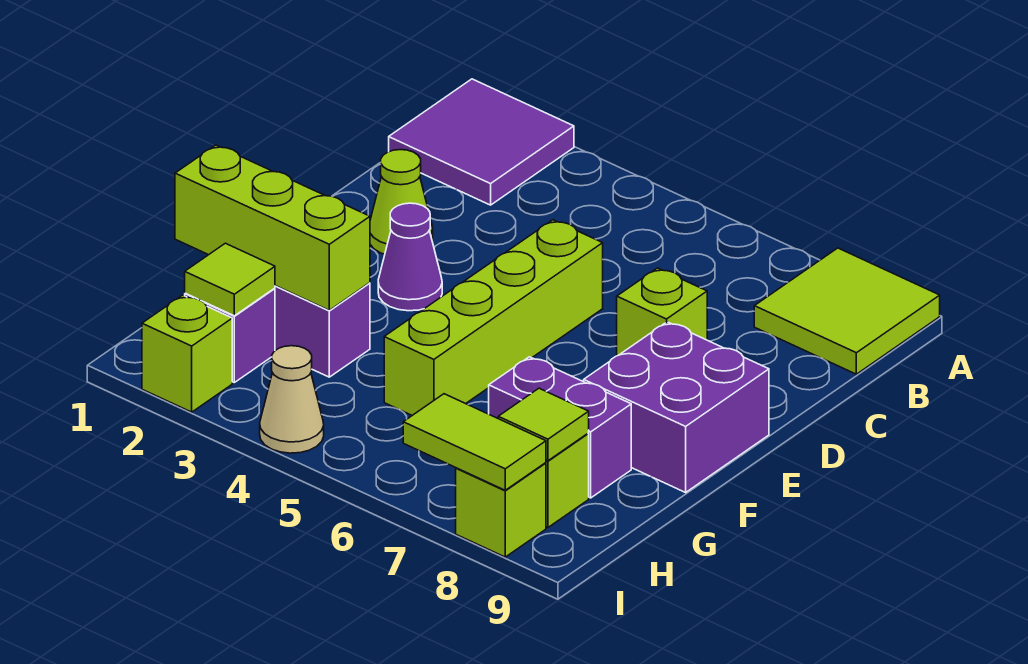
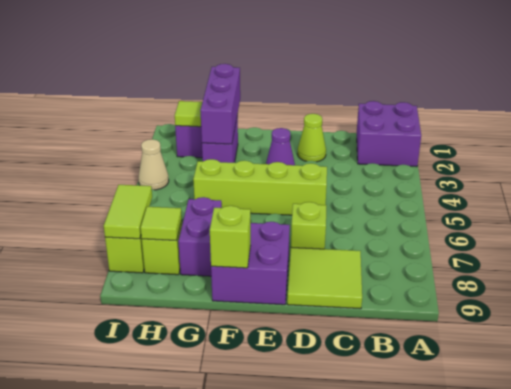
purple 2x2 tile [389,79,574,205] -> purple 2x2 brick [357,101,421,167]
lime 2x2 tile [754,248,940,374] -> lime 2x2 tile moved to [287,247,362,309]
lime 1x3 brick [175,145,370,310] -> purple 1x3 brick [200,64,240,144]
lime 1x1 brick [142,295,232,412] -> lime 1x1 brick moved to [210,206,251,268]

